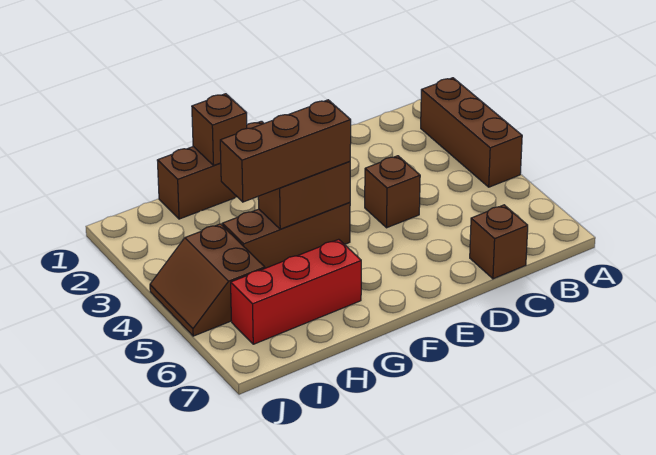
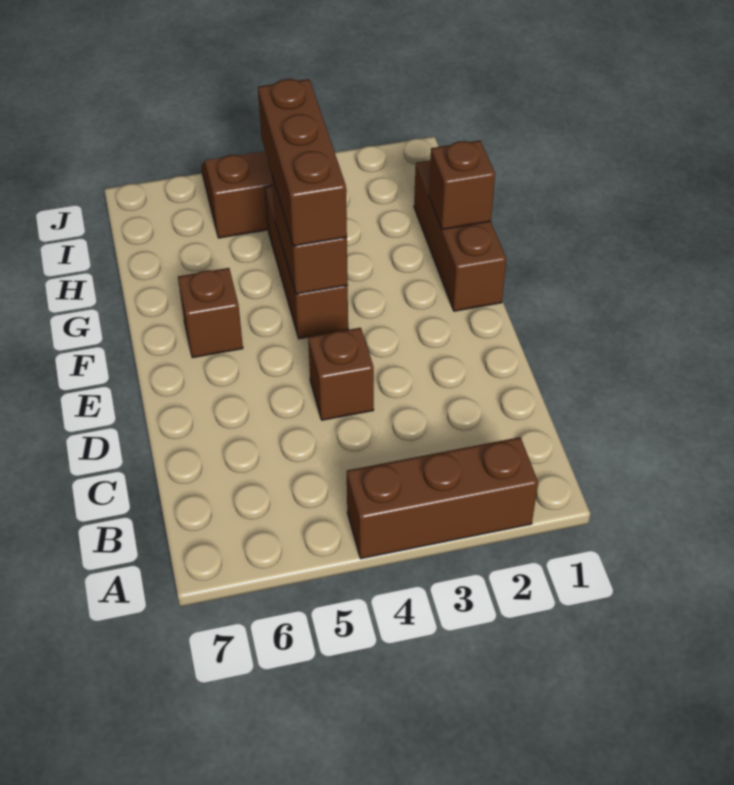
brown 1x1 brick [470,205,528,279] -> brown 1x1 brick moved to [178,268,243,358]
red 1x3 brick [231,239,361,344] -> none

